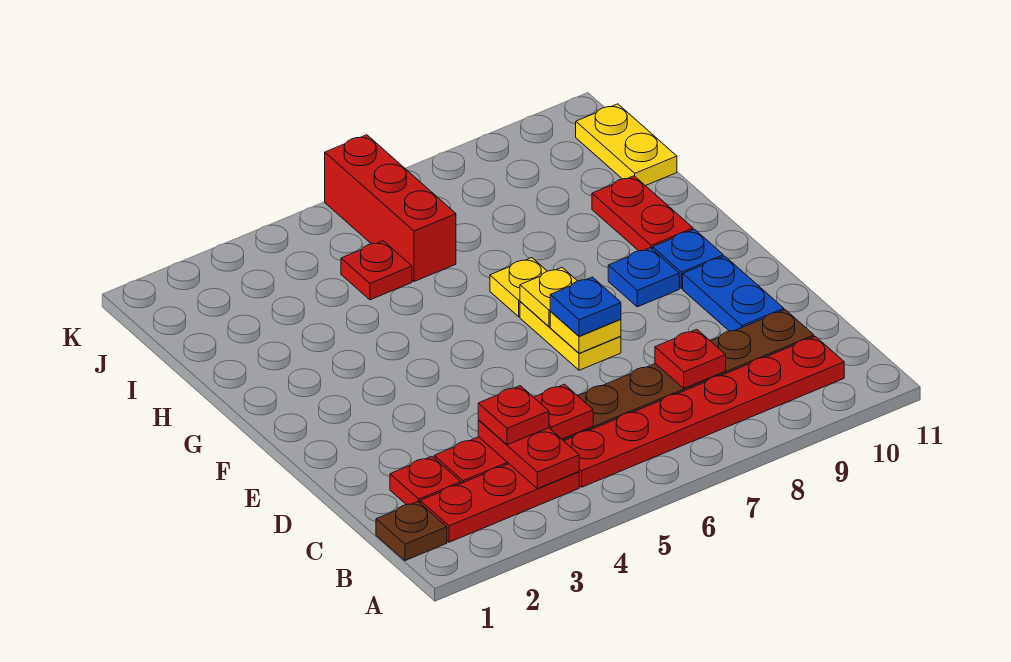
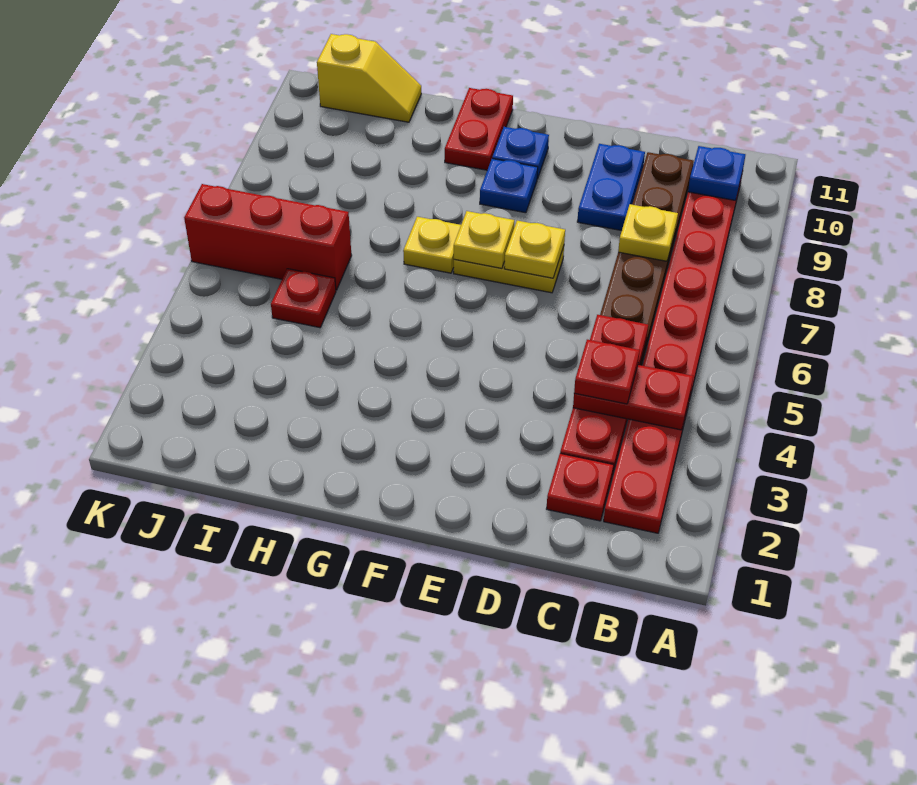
brown 1x1 plate [376,502,447,561] -> none
red 1x1 plate [655,329,726,388] -> yellow 1x1 plate [618,204,678,261]
blue 1x2 plate [683,256,784,331] -> blue 1x2 plate turned to [577,144,645,231]
blue 1x1 plate [550,277,621,336] -> blue 1x1 plate moved to [688,146,745,200]
red 1x2 plate [592,176,693,251] -> red 1x2 plate turned to [445,88,513,170]
yellow 1x2 plate [576,104,677,186] -> yellow 1x2 slope [317,34,421,122]

